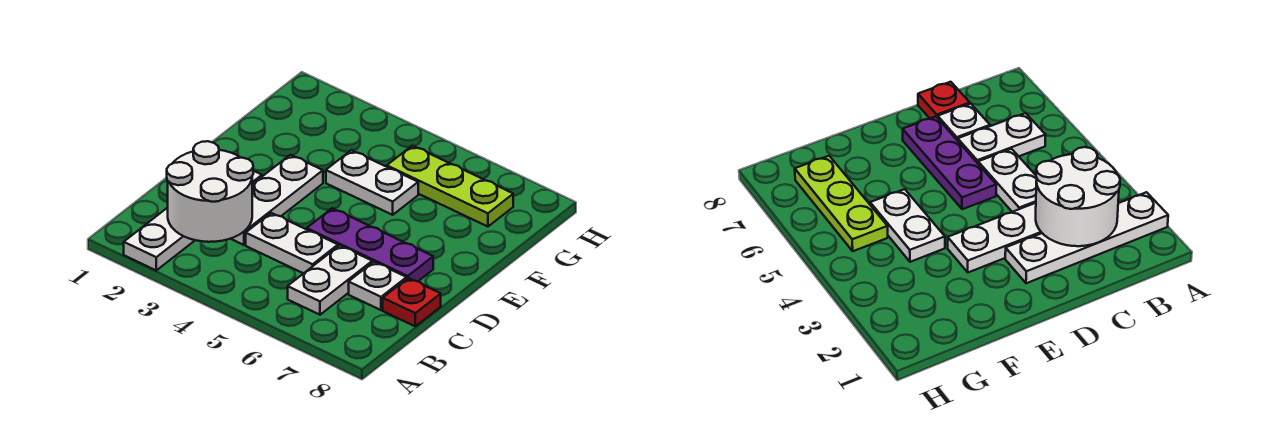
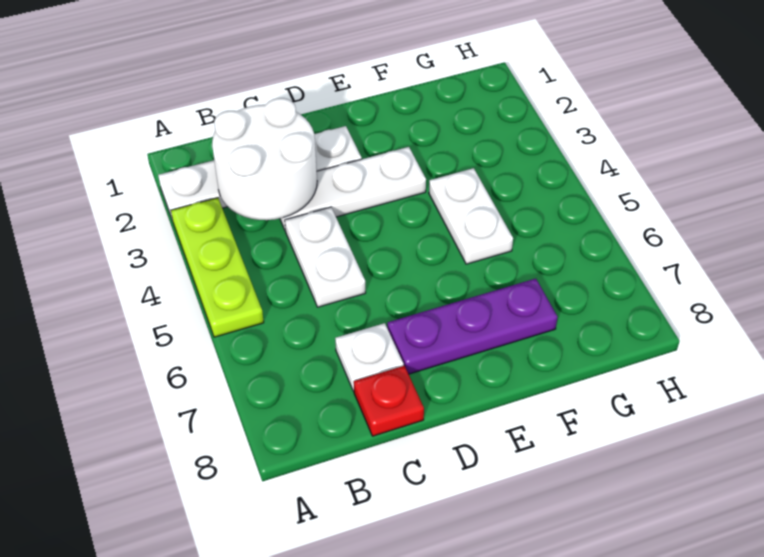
white 1x2 plate [288,245,372,315] -> none
purple 1x3 plate [307,208,433,281] -> purple 1x3 plate turned to [387,279,558,374]
lime 1x3 plate [387,146,513,227] -> lime 1x3 plate moved to [171,198,264,337]

